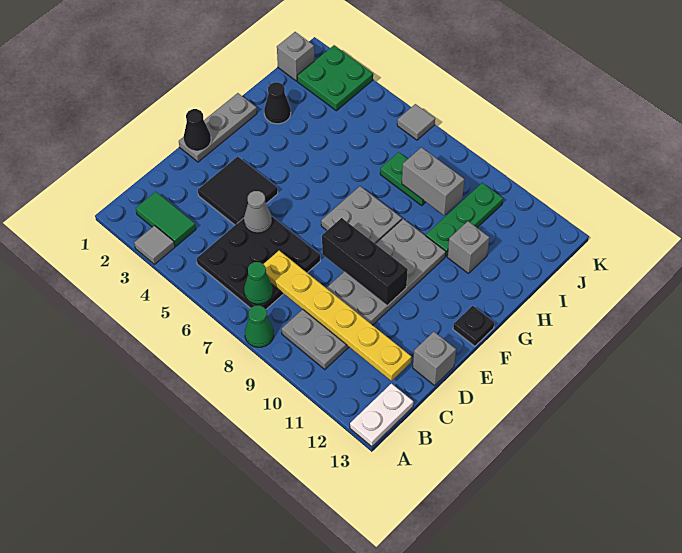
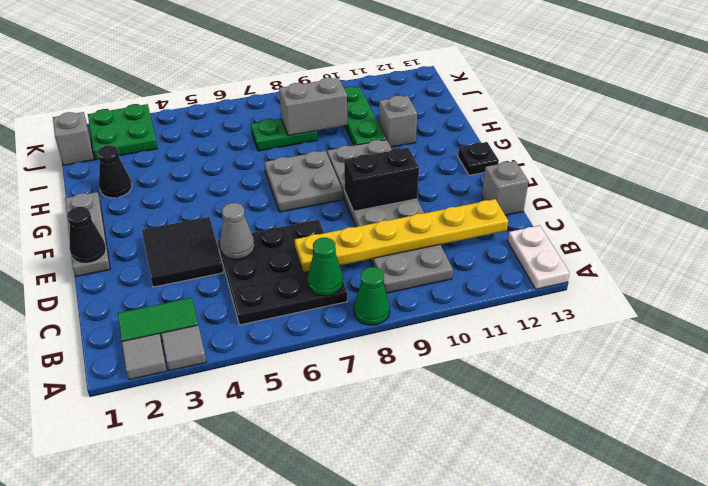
black 1x3 brick [322,218,408,306] -> black 1x2 brick [344,148,419,211]
grey 1x1 tile [397,104,435,140] -> grey 1x1 tile moved to [122,334,167,380]

